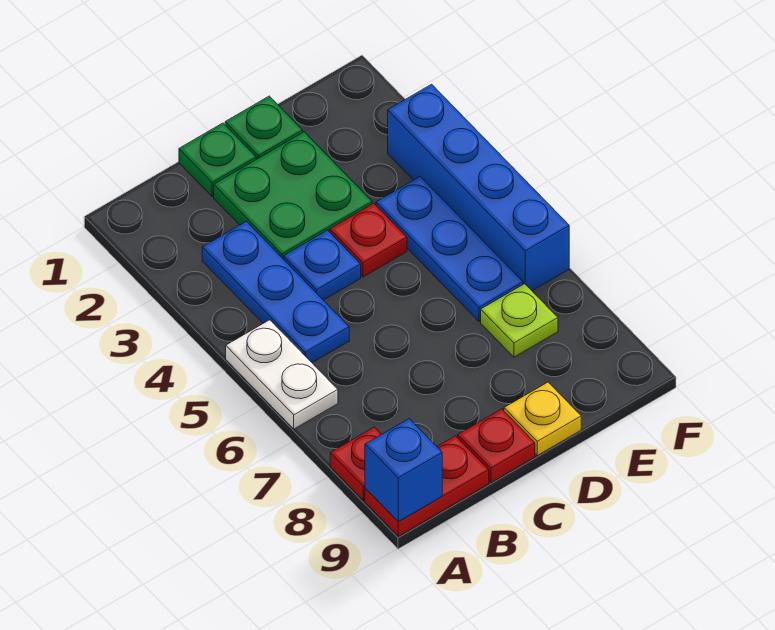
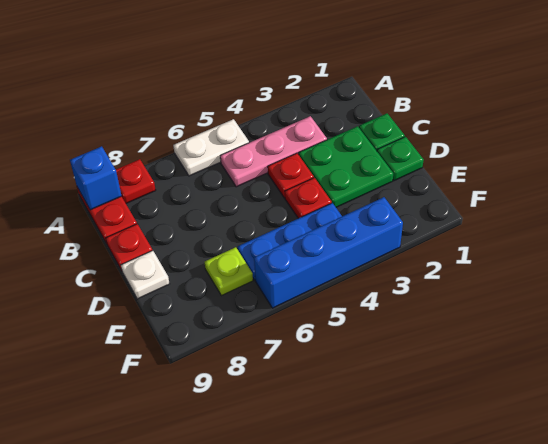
blue 1x3 plate [202,221,349,362] -> pink 1x3 plate [220,116,327,187]
blue 1x1 plate [284,230,361,300] -> red 1x1 plate [268,153,314,198]
yellow 1x1 plate [504,382,581,456] -> white 1x1 plate [121,250,169,299]

